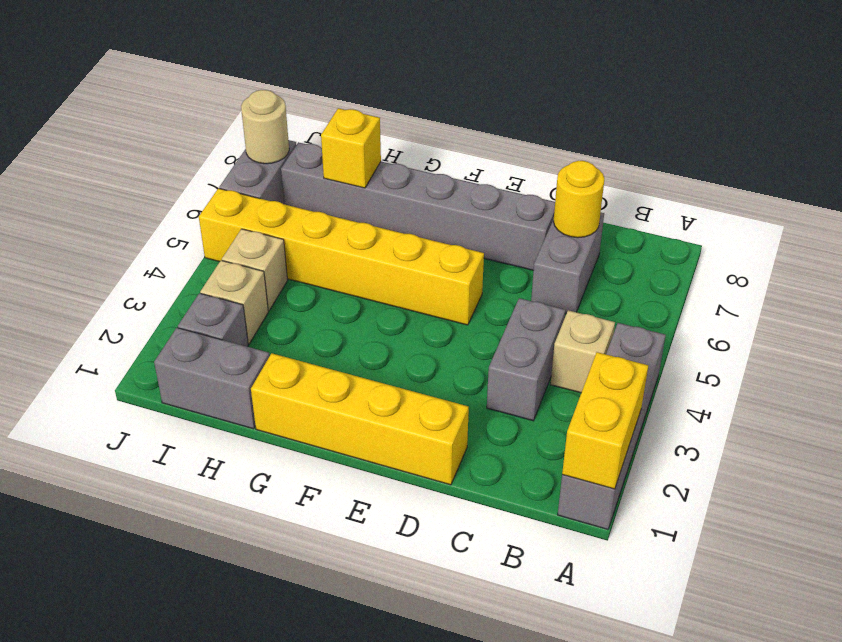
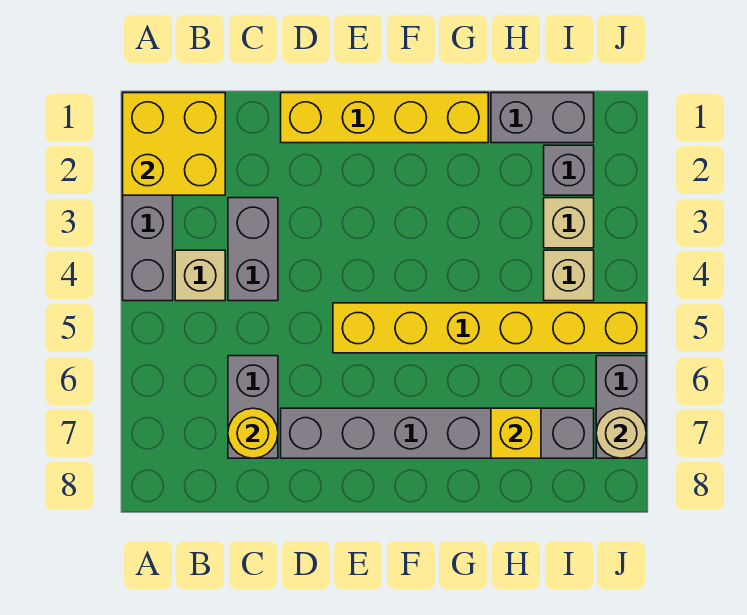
yellow 1x2 brick [562,352,648,489] -> yellow 2x2 brick [123,93,225,195]

